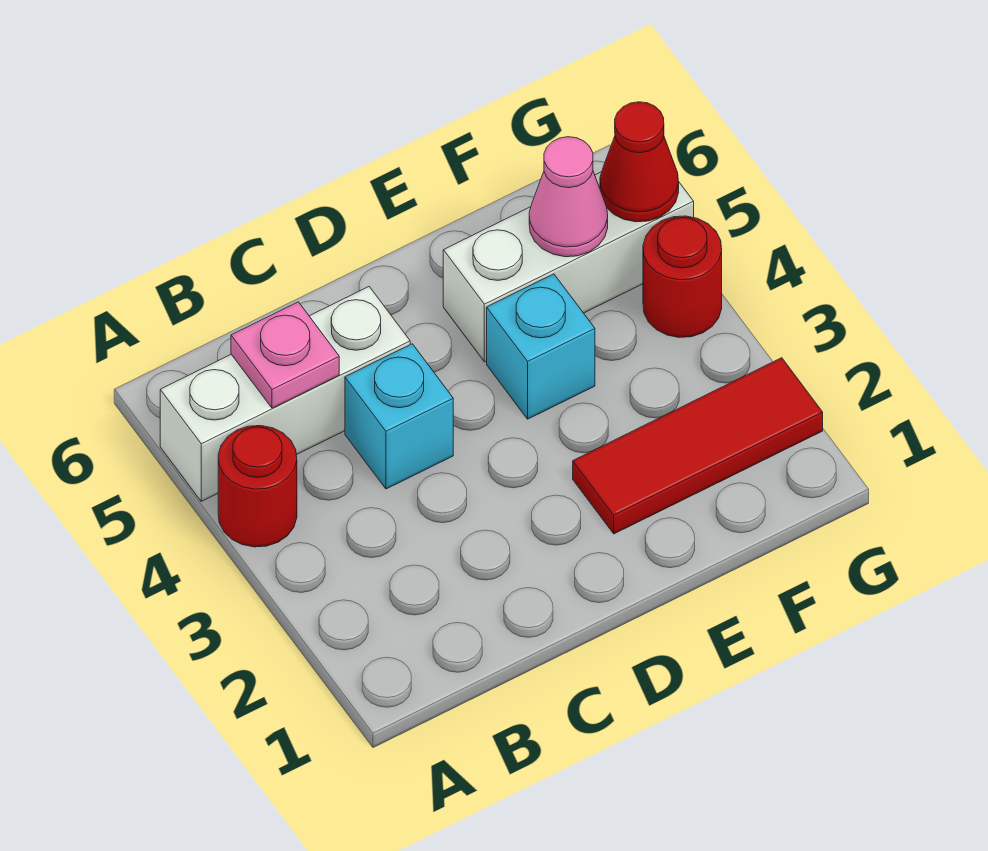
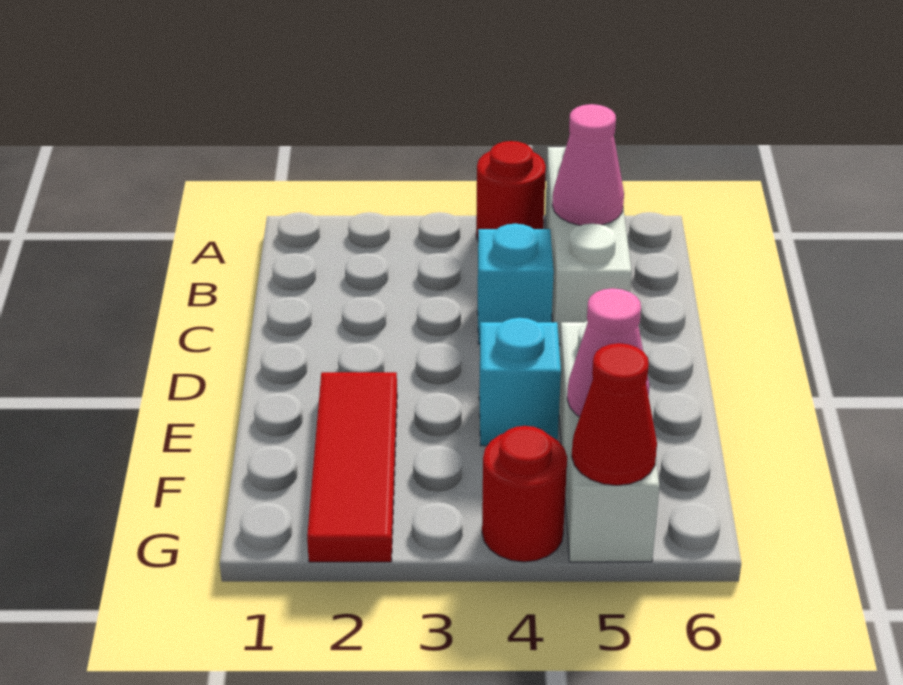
pink 1x1 plate [231,302,339,408] -> pink 1x1 cone [552,104,624,225]

